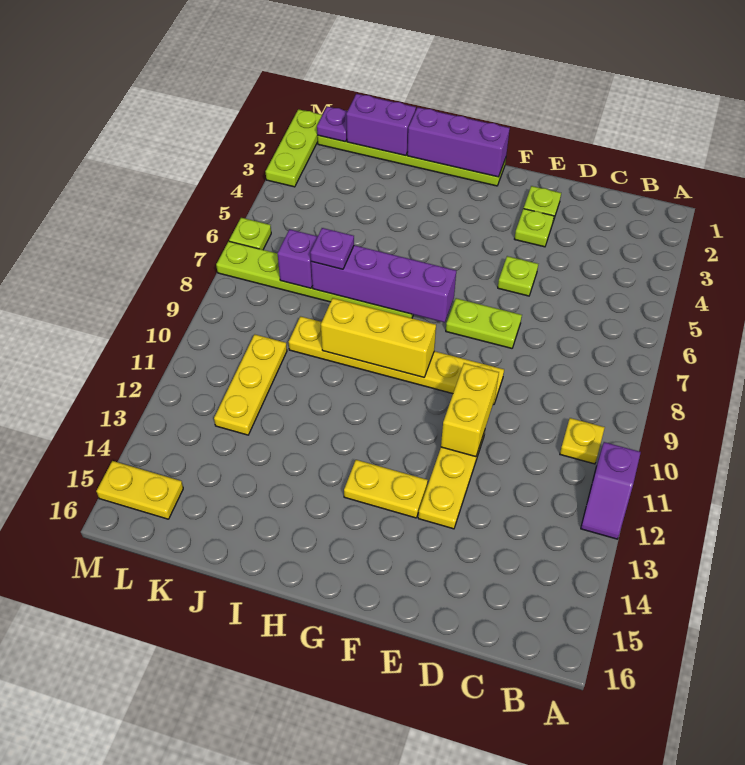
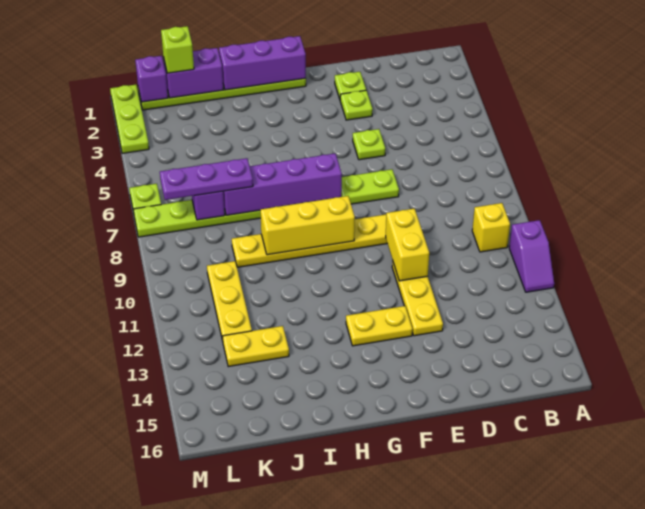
yellow 1x1 plate [560,418,605,464] -> yellow 1x1 brick [472,203,510,252]
purple 1x1 plate [310,228,354,269] -> purple 1x3 plate [160,158,253,200]
none -> lime 1x1 brick [161,26,194,73]
purple 1x1 plate [317,107,347,142] -> purple 1x1 brick [135,56,168,102]
yellow 1x2 plate [96,461,183,519] -> yellow 1x2 plate moved to [222,326,289,367]

